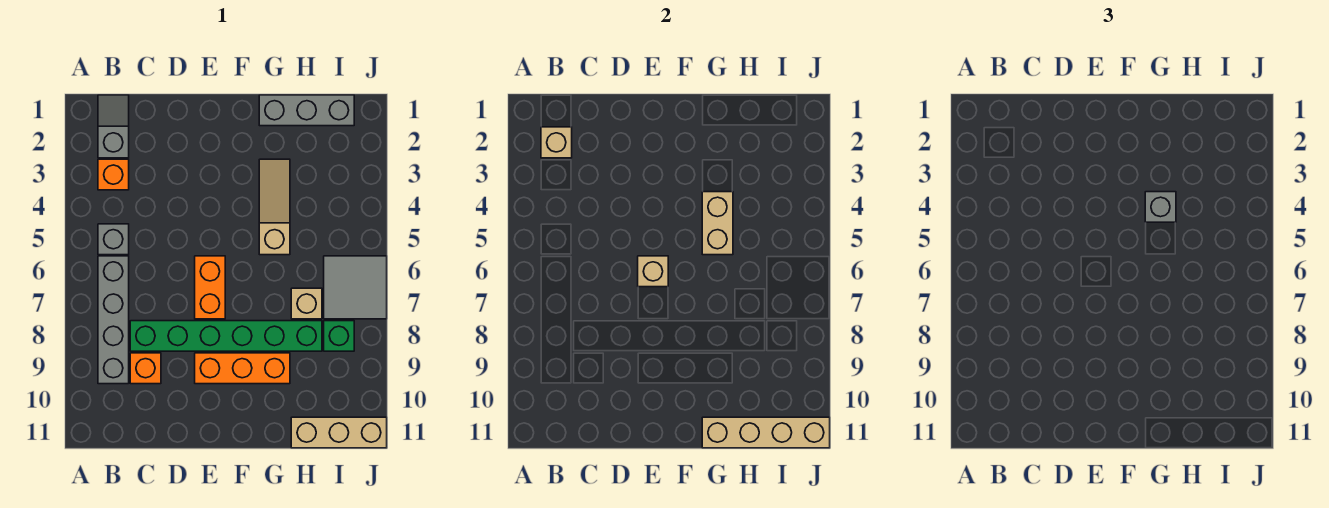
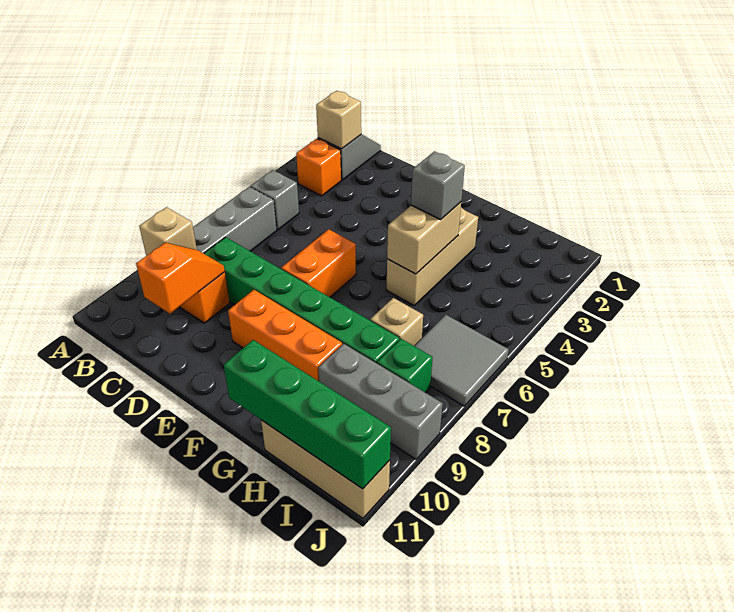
none -> orange 1x2 slope [136,243,225,314]
tan 1x1 brick [638,256,668,287] -> tan 1x1 brick moved to [139,207,197,256]
grey 1x3 brick [259,95,354,126] -> grey 1x3 brick moved to [318,344,443,459]
tan 1x3 slope [259,159,290,255] -> tan 1x3 brick [387,208,478,305]
tan 1x4 brick [702,417,830,448] -> green 1x4 brick [224,340,391,489]

